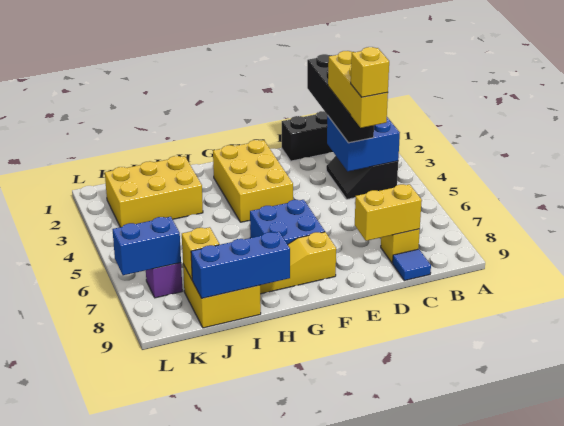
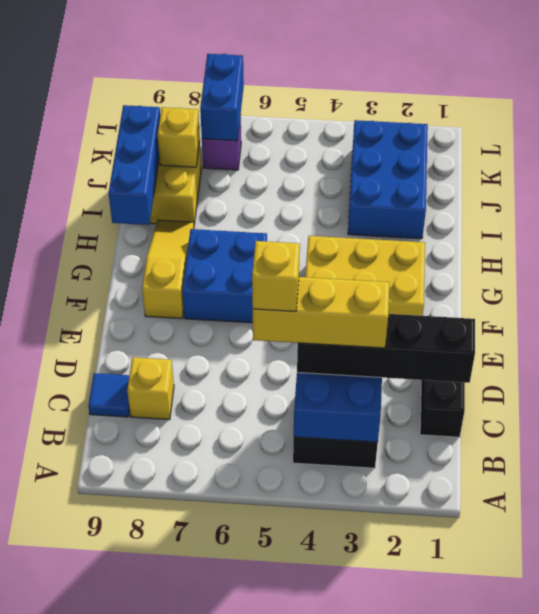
yellow 1x2 brick [355,184,422,241] -> none
yellow 2x3 brick [105,156,203,227] -> blue 2x3 brick [348,120,428,239]

